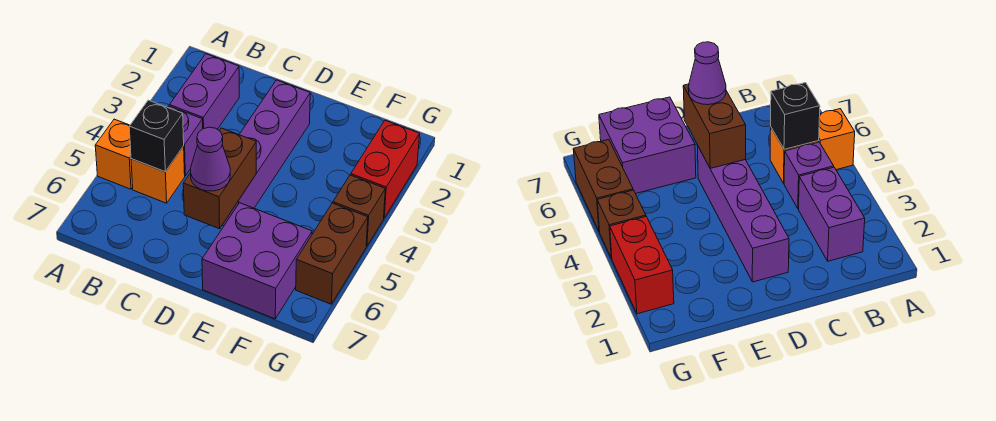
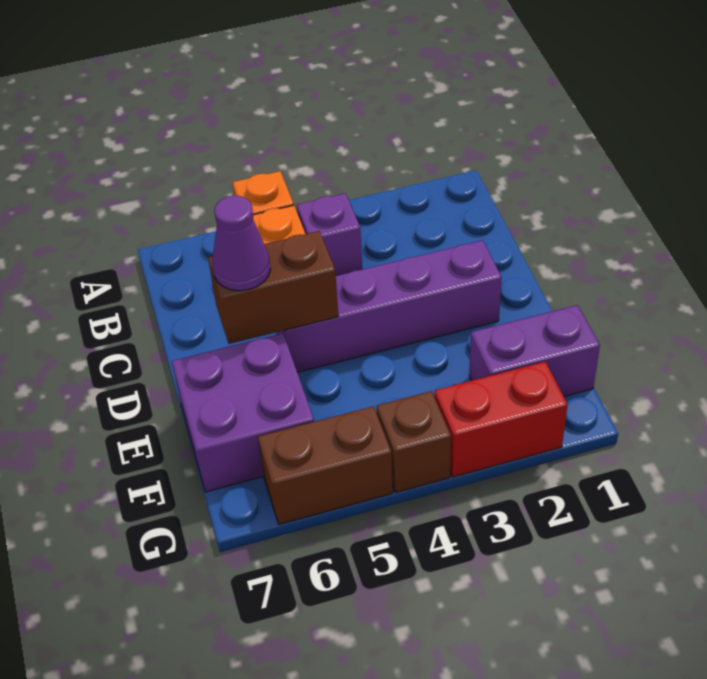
purple 1x2 brick [170,54,239,129] -> purple 1x2 brick moved to [469,305,600,396]
black 1x1 brick [129,100,184,172] -> none

